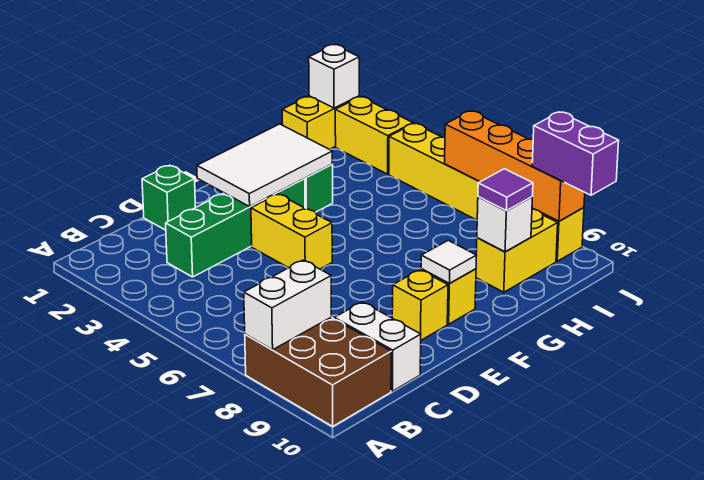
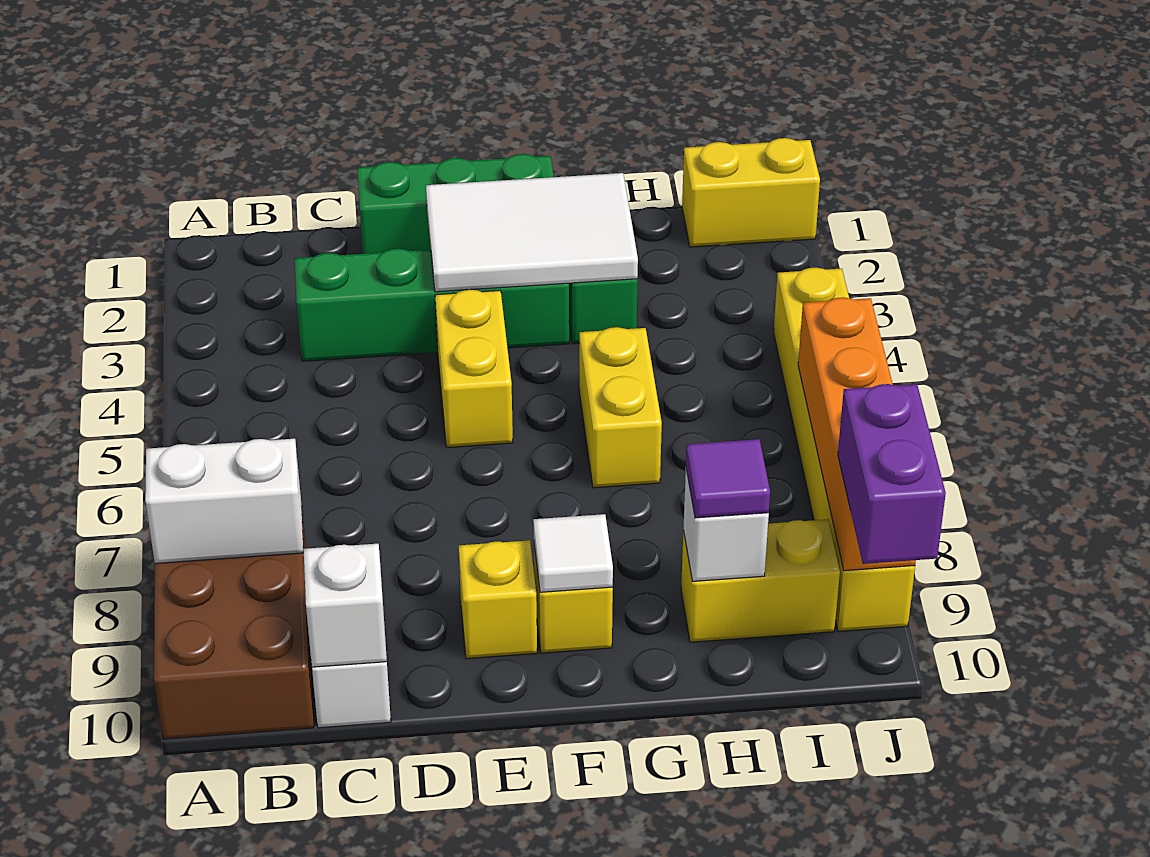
green 1x1 brick [142,165,196,230] -> green 1x3 brick [357,154,554,254]
white 1x1 brick [309,45,359,108] -> white 1x1 brick moved to [304,544,387,667]
yellow 1x2 brick [335,97,413,174] -> yellow 1x2 brick moved to [579,327,662,488]

